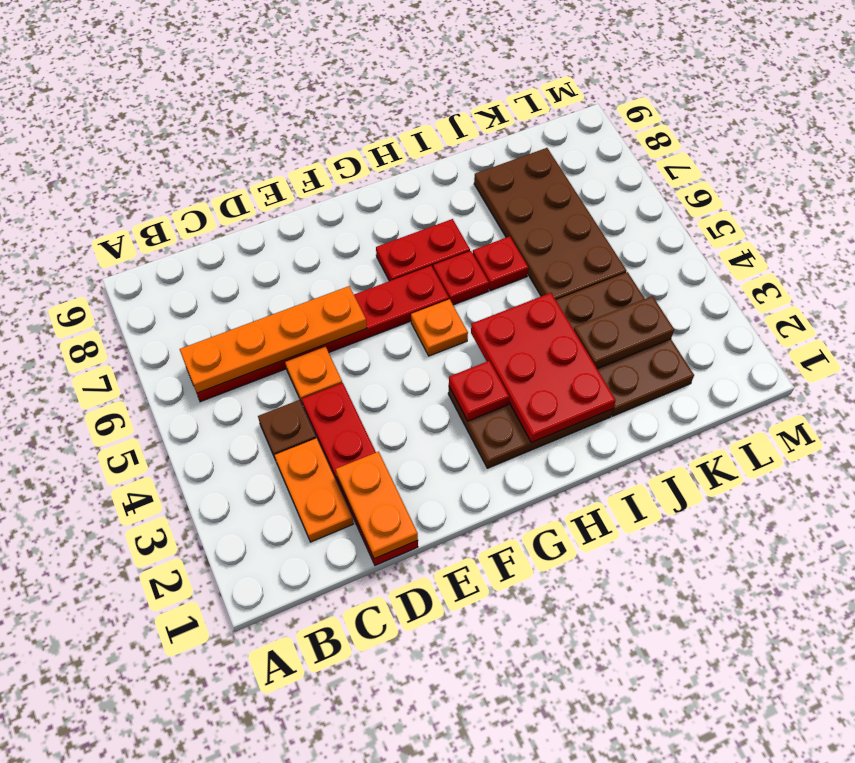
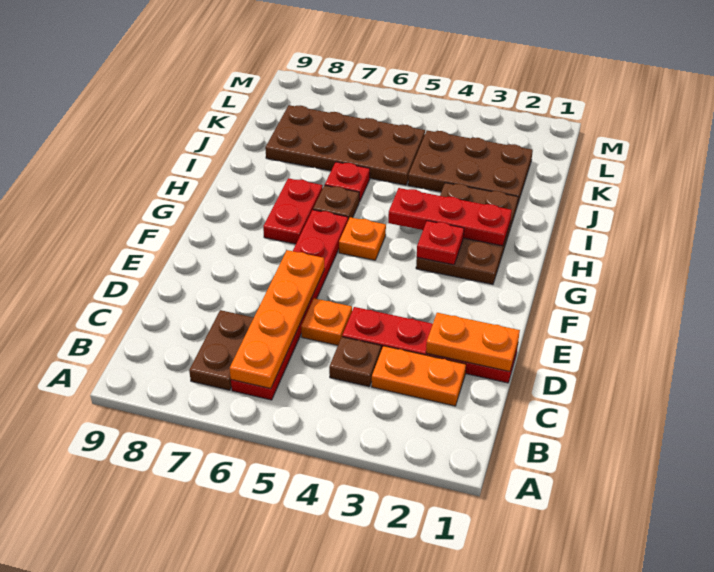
red 2x3 plate [471,293,616,443] -> red 1x3 plate [388,188,512,246]
red 1x1 plate [433,251,489,305] -> brown 1x1 plate [313,185,359,220]
brown 1x2 plate [574,296,674,369] -> brown 1x2 plate moved to [189,310,254,390]

